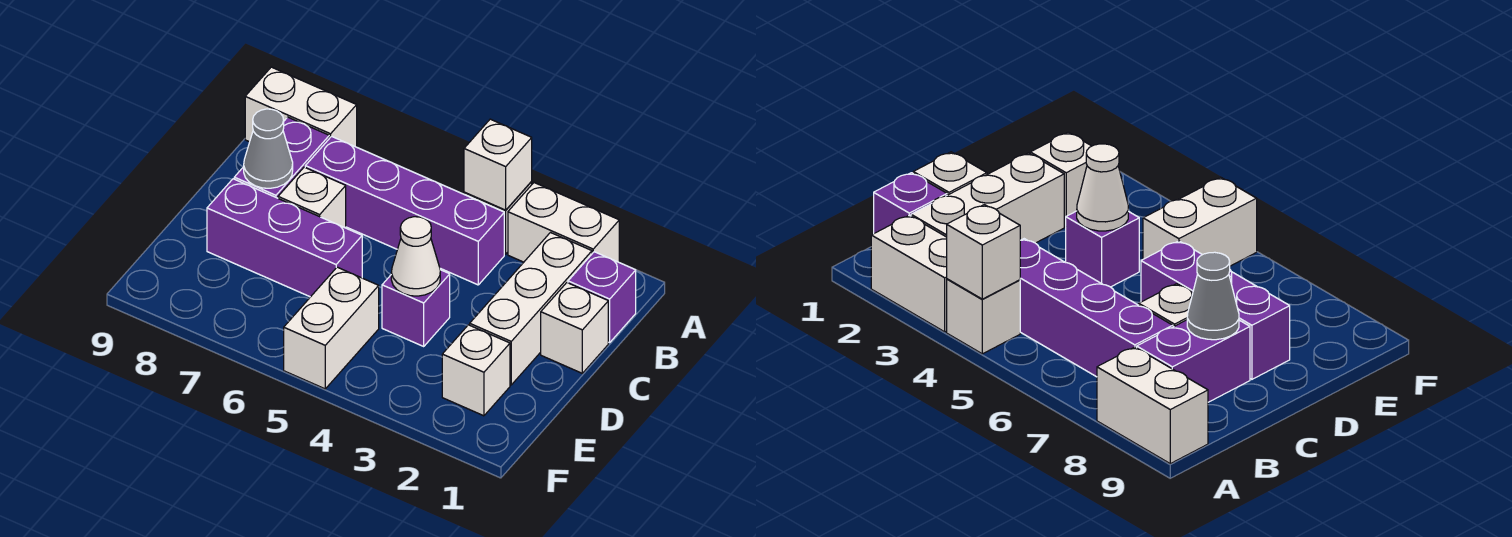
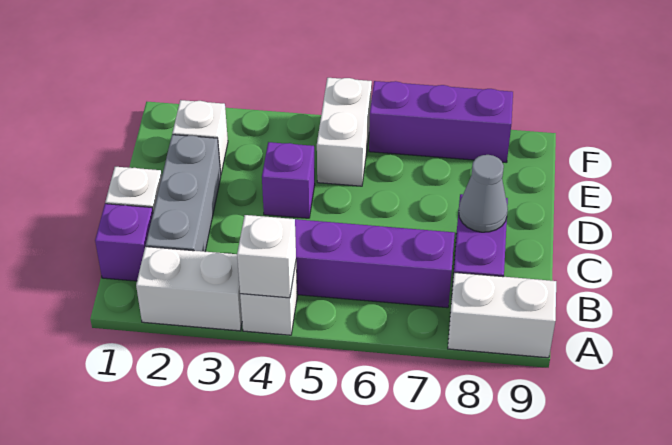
white 1x3 brick [470,233,592,385] -> grey 1x3 brick [146,135,221,252]
white 1x1 brick [278,167,346,228] -> none
white 1x1 cone [391,217,440,296] -> none
purple 1x3 brick [207,179,362,297] -> purple 1x3 brick moved to [369,81,513,163]

